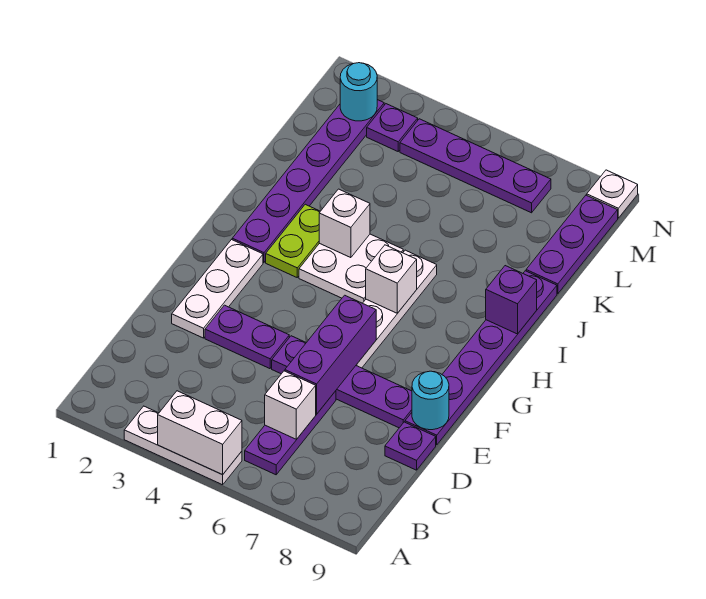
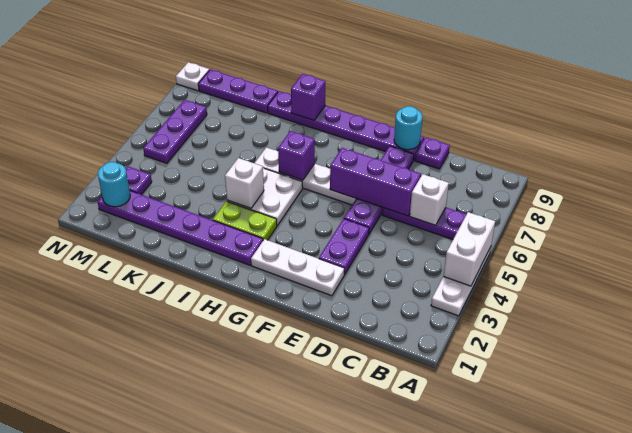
white 1x1 brick [366,245,417,313] -> purple 1x1 brick [278,131,315,180]
purple 1x4 plate [400,119,551,213] -> purple 1x3 plate [143,100,207,163]

